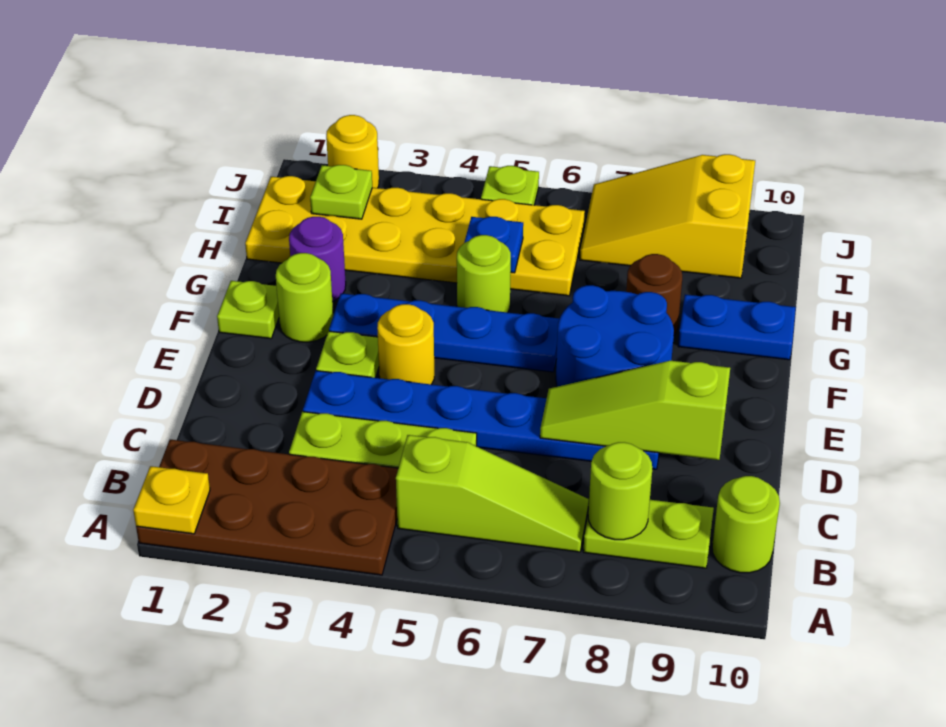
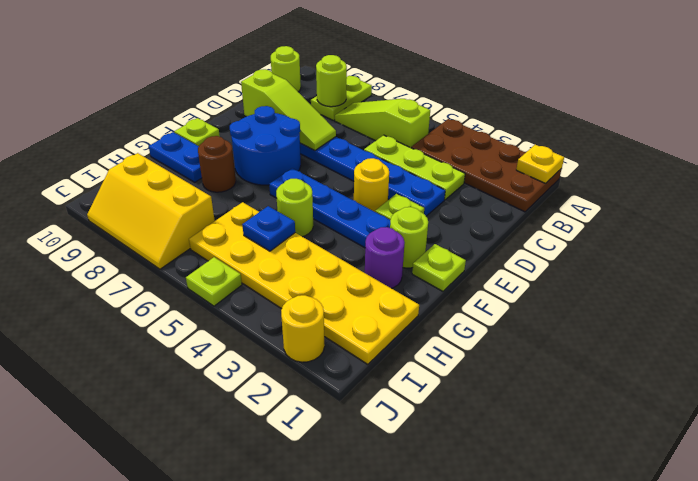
lime 1x2 plate [583,500,714,568] -> lime 1x2 plate turned to [311,76,372,120]
lime 1x1 plate [310,165,372,219] -> lime 1x1 plate moved to [174,118,220,146]
yellow 2x3 slope [580,154,755,278] -> yellow 2x3 slope turned to [87,153,215,269]

